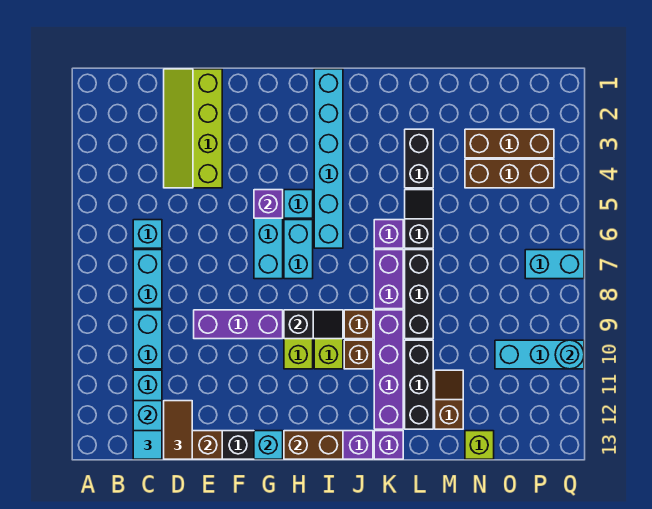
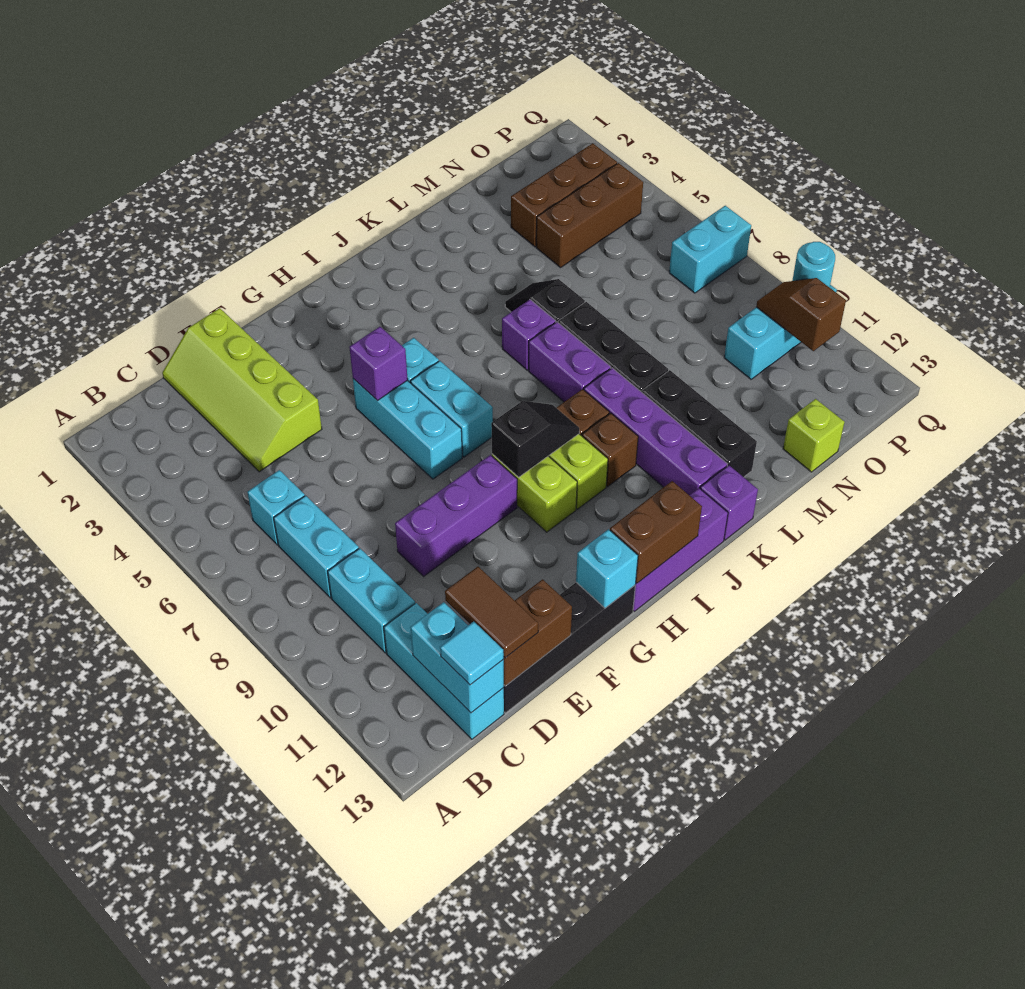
cyan 1x6 brick [314,69,343,248] -> none
black 1x2 brick [405,129,433,188] -> none
brown 1x2 slope [435,370,463,429] -> brown 1x2 slope moved to [756,278,846,351]

